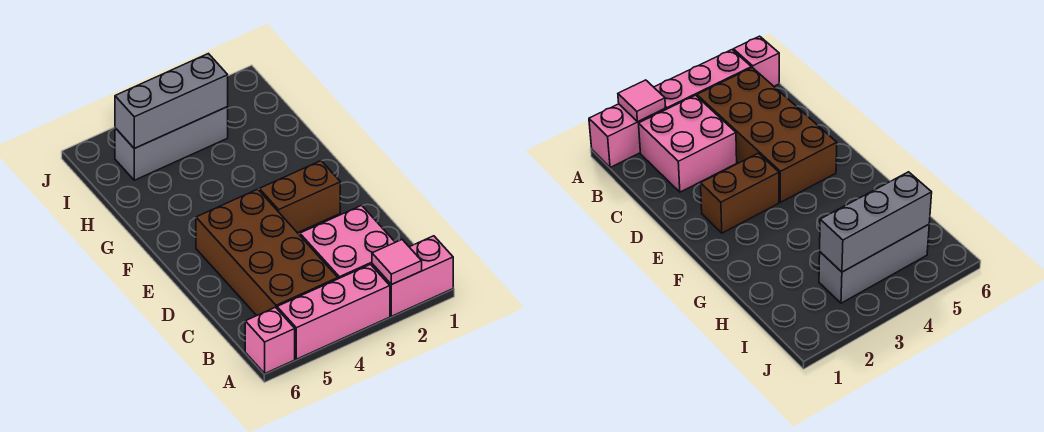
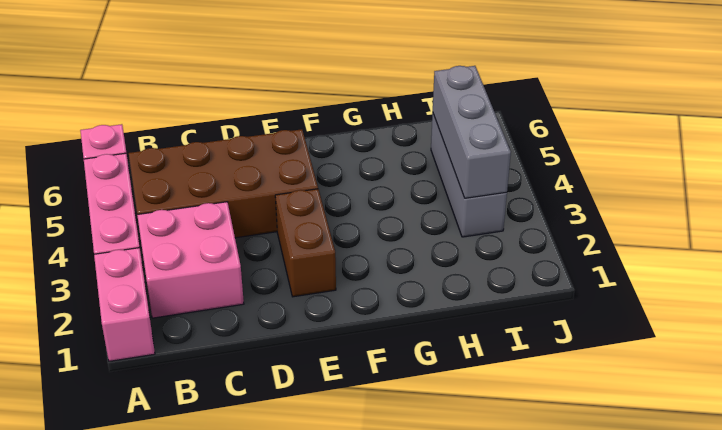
pink 1x1 tile [372,240,422,285] -> none

